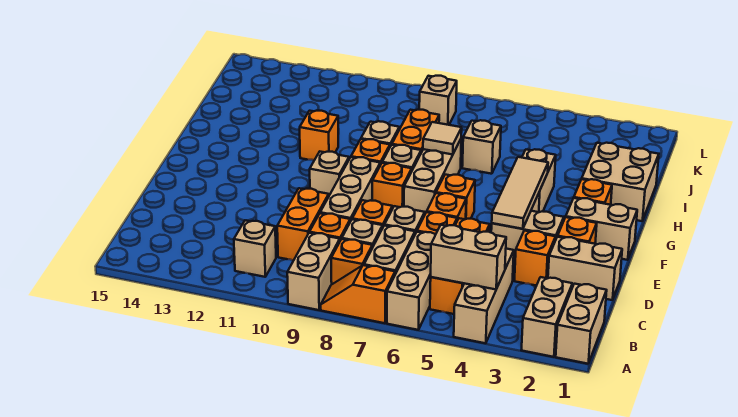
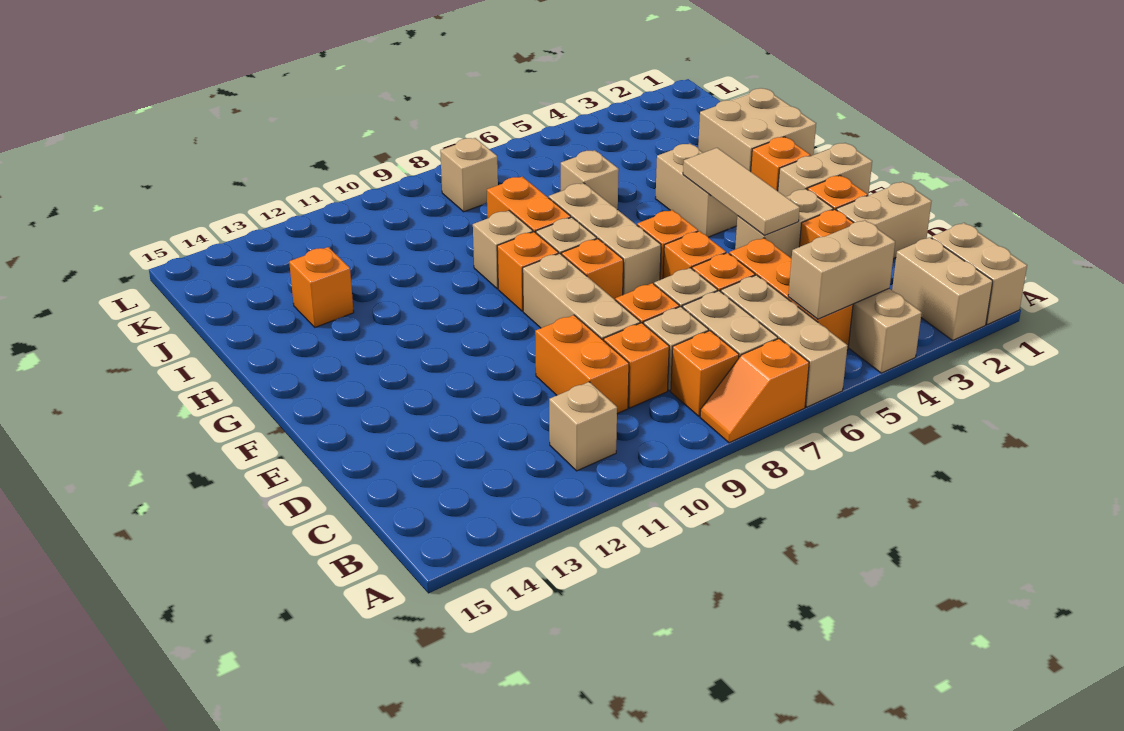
tan 1x2 brick [287,233,340,310] -> none
tan 1x1 brick [310,152,349,195] -> none
tan 1x1 tile [423,122,462,155] -> none
orange 1x1 brick [300,111,338,160] -> orange 1x1 brick moved to [289,247,354,327]

